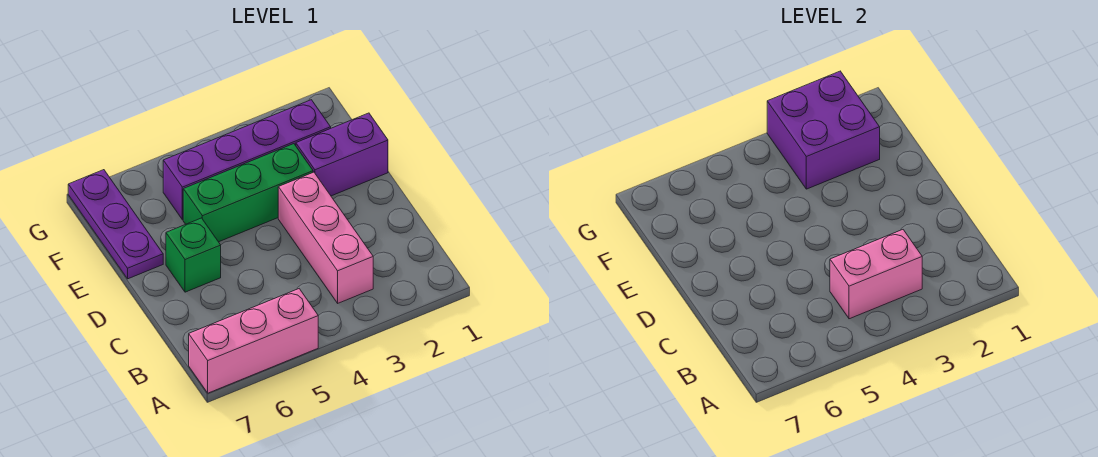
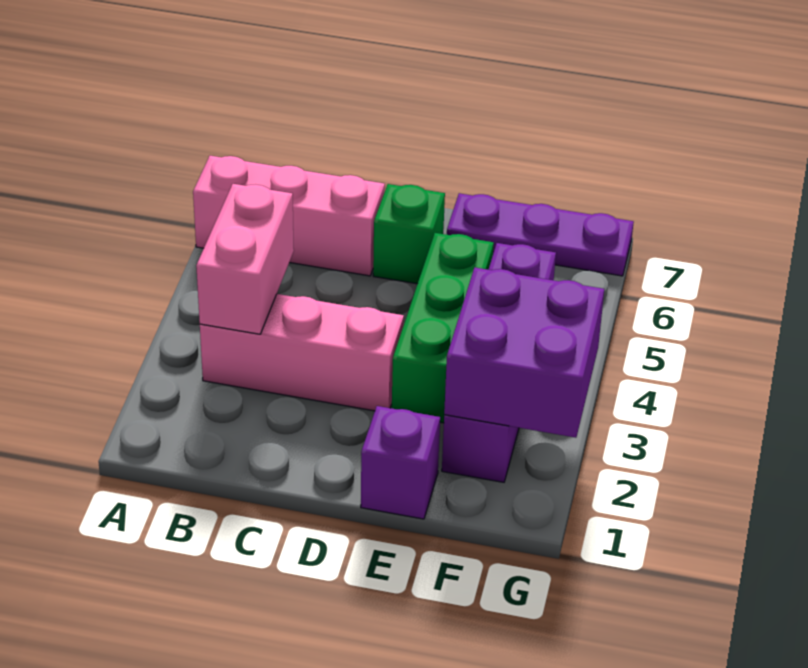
pink 1x3 brick [189,289,318,393] -> pink 1x3 brick turned to [193,156,385,276]
purple 1x2 brick [296,113,388,196] -> purple 1x1 brick [361,406,440,519]

